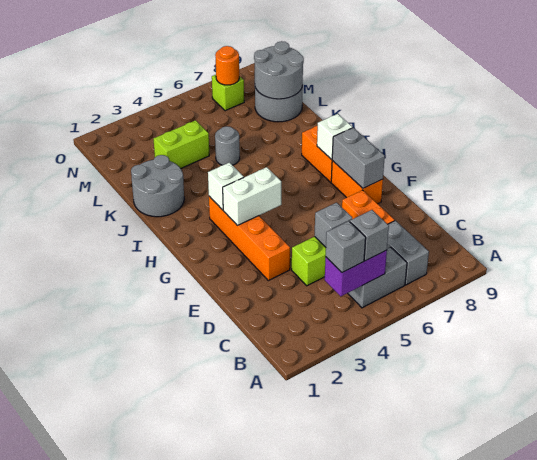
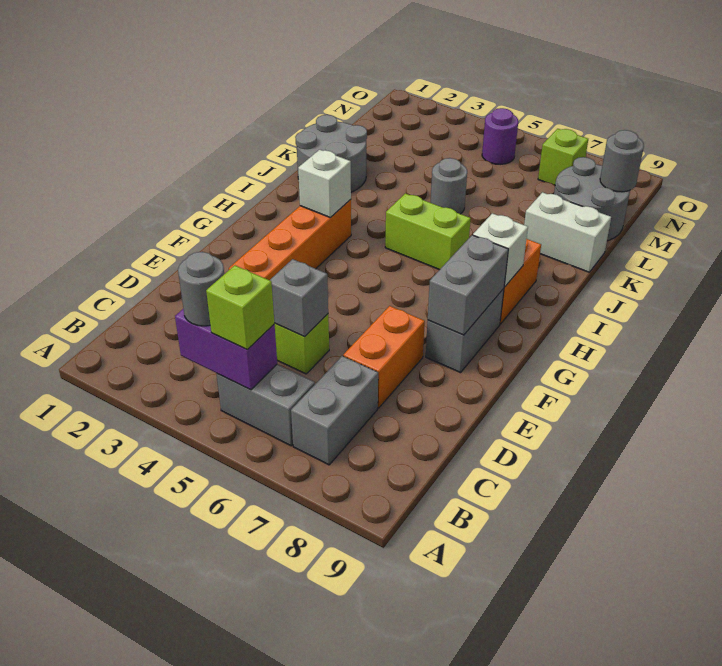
grey 1x1 brick [326,221,366,272] -> grey 1x1 round brick [178,252,224,326]
grey 1x1 brick [350,210,389,261] -> lime 1x1 brick [206,265,274,350]
orange 1x2 brick [331,161,383,204] -> grey 1x2 brick [426,289,504,373]
white 1x2 brick [223,167,281,226] -> white 1x2 brick moved to [524,192,611,272]
lime 1x2 brick [154,120,209,168] -> lime 1x2 brick moved to [385,193,471,270]
grey 2x2 round brick [254,41,304,99] -> grey 1x1 round brick [600,130,644,192]
none -> purple 1x1 round brick [482,108,518,164]
orange 1x1 round brick [215,46,239,85] -> none

